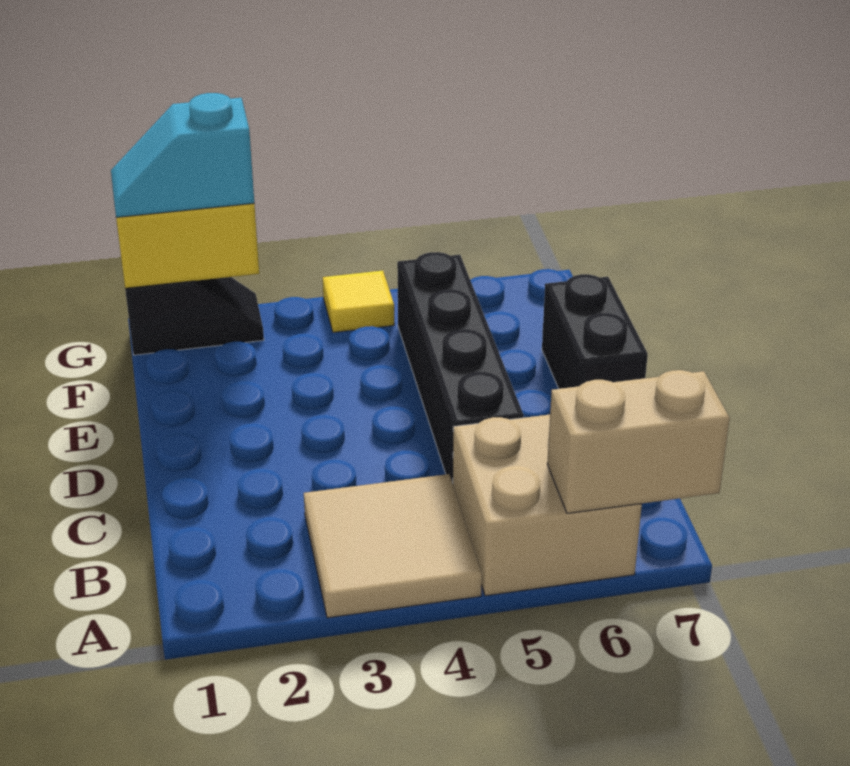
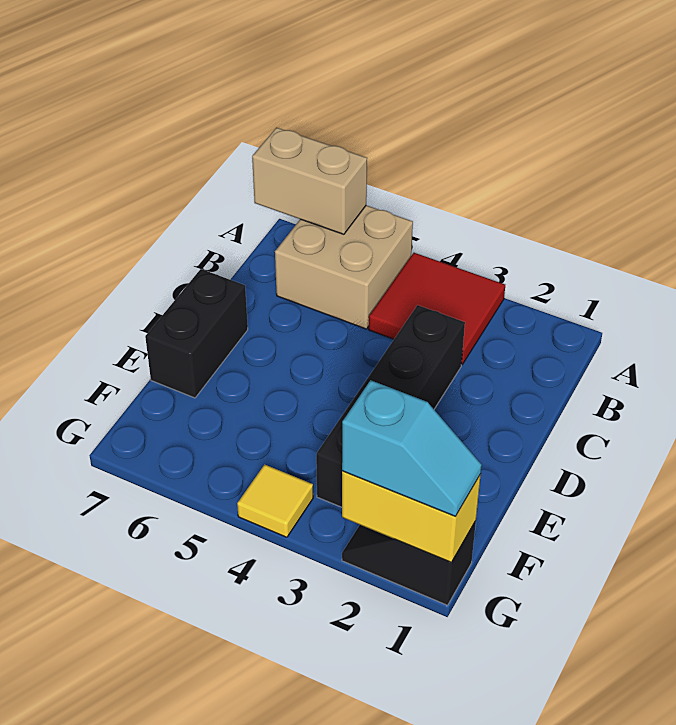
tan 2x2 tile [304,474,482,618] -> red 2x2 tile [369,253,505,364]
black 1x4 brick [397,252,524,483] -> black 1x4 brick moved to [316,305,465,507]

